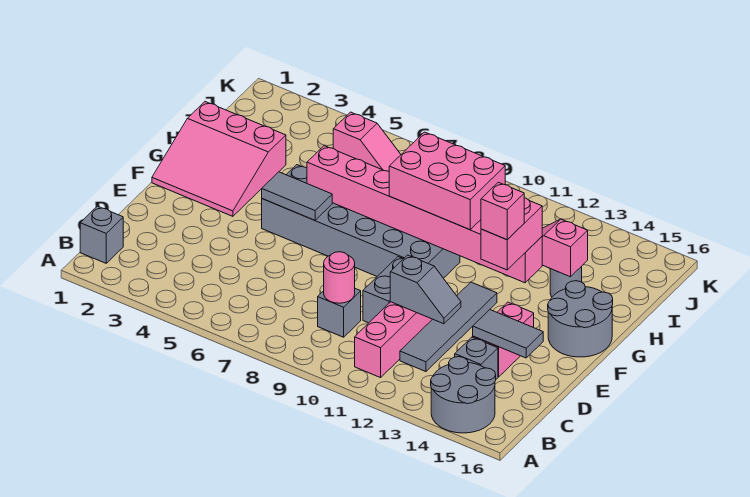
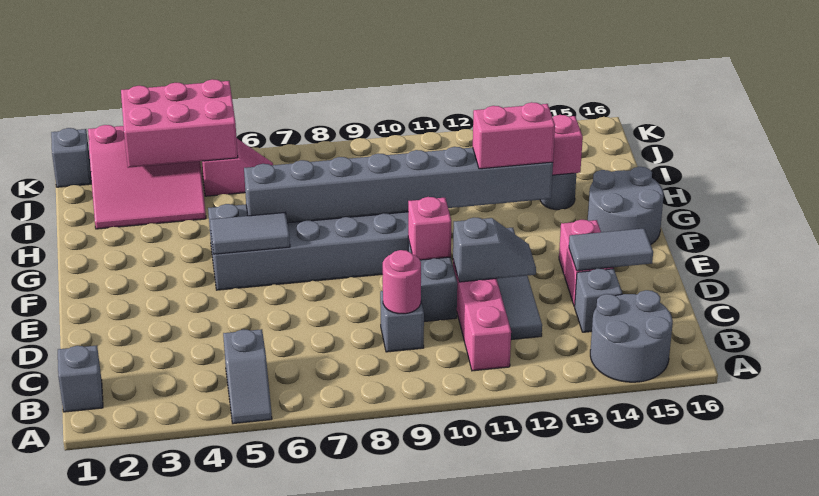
none -> grey 1x2 slope [223,329,272,424]
pink 3x3 slope [152,102,286,216] -> pink 3x3 slope moved to [88,125,206,229]
pink 1x2 brick [481,198,542,270] -> pink 1x2 brick turned to [473,102,555,169]
pink 1x1 brick [481,182,524,240] -> pink 1x1 brick moved to [408,197,451,260]
pink 1x8 brick [307,146,542,283] -> grey 1x8 brick [244,147,553,223]
pink 2x3 brick [389,132,505,230] -> pink 2x3 brick moved to [121,79,238,168]
none -> grey 1x1 brick [51,128,91,187]

